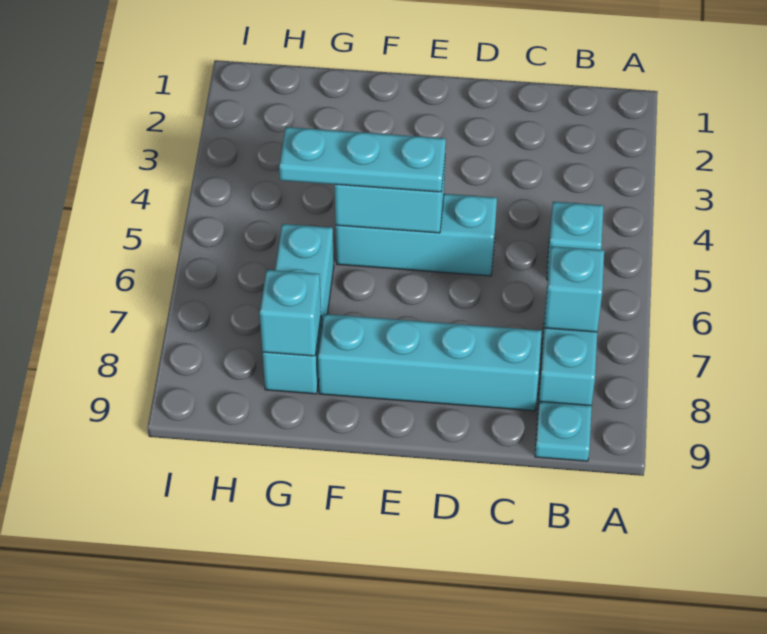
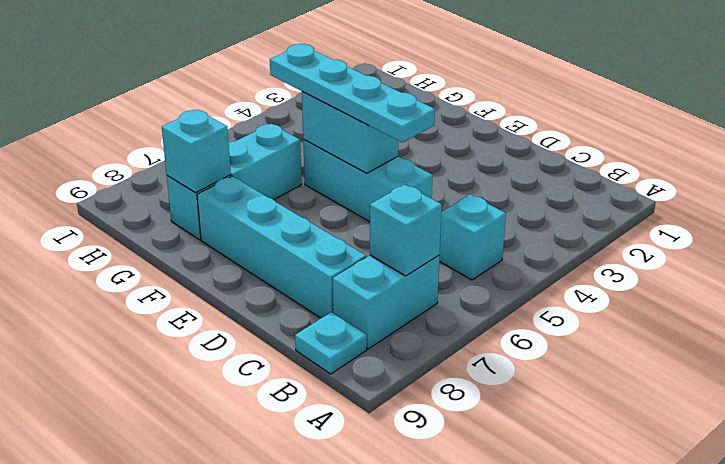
cyan 1x3 plate [279,127,446,192] -> cyan 1x4 plate [270,44,435,143]

